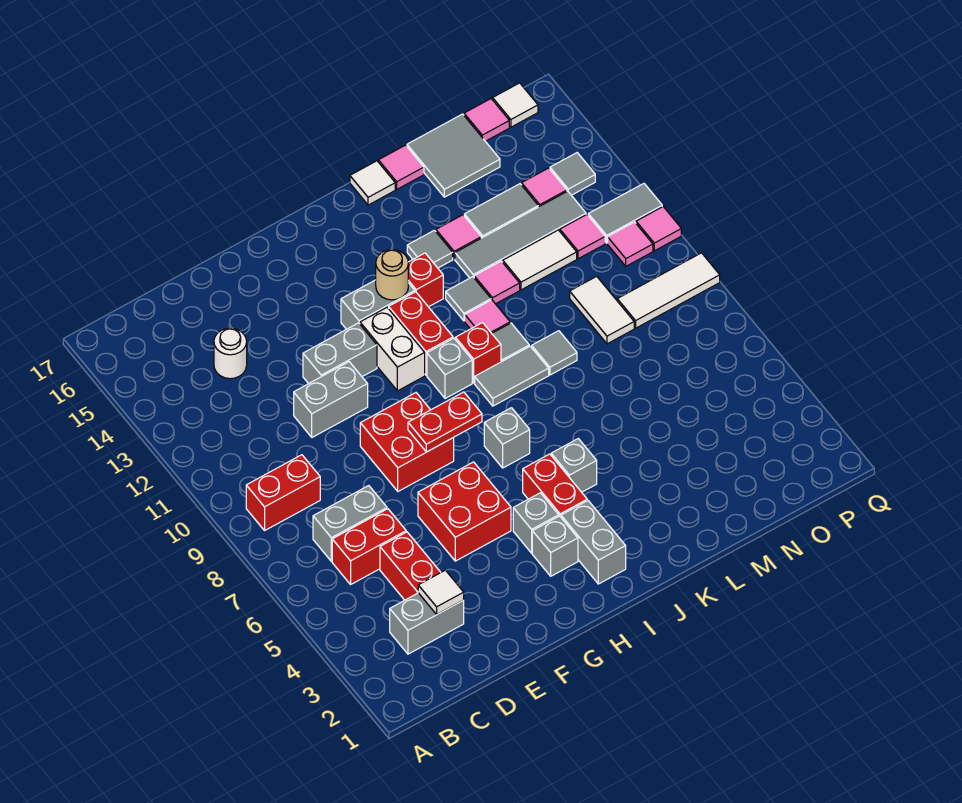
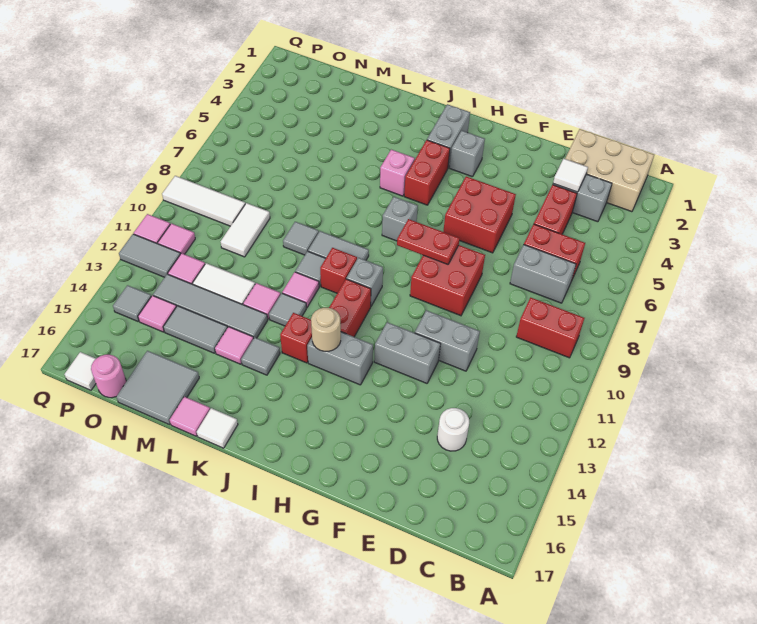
none -> tan 2x3 brick [565,129,654,212]
grey 1x1 brick [513,493,559,553] -> none
white 1x2 brick [360,308,425,391] -> none
grey 1x1 brick [551,439,597,492] -> pink 1x1 brick [380,150,415,196]
pink 1x1 tile [464,99,509,141] -> pink 1x1 round brick [91,355,126,398]

